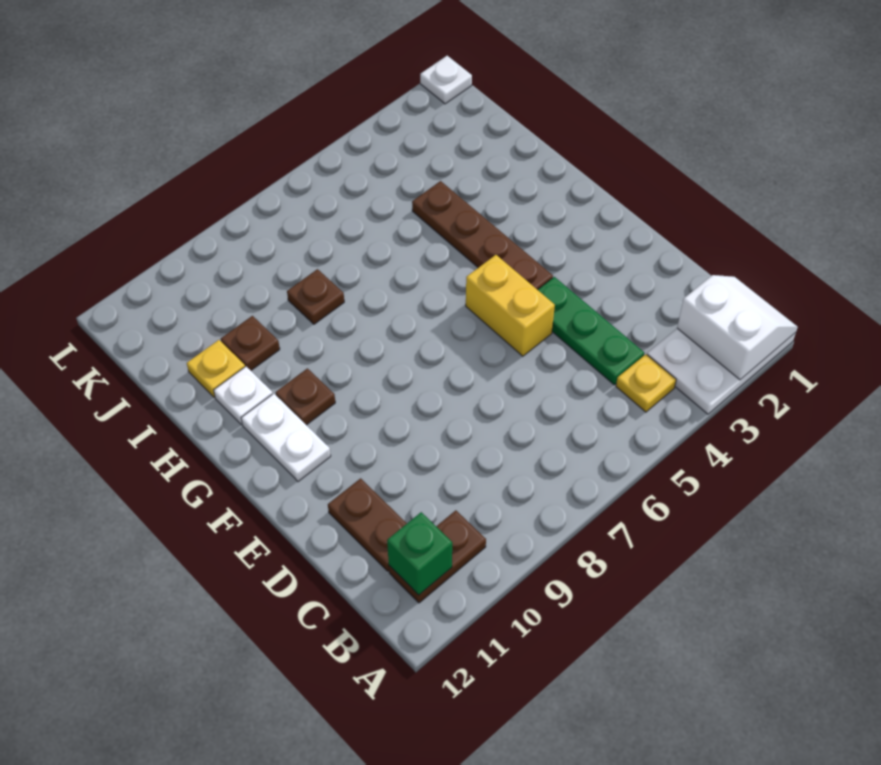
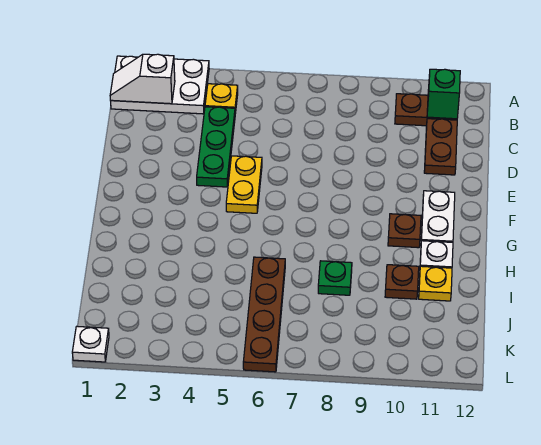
white 2x2 slope [677,275,798,380] -> white 1x2 slope [110,54,175,104]
yellow 1x2 brick [466,255,555,356] -> yellow 1x2 plate [226,156,262,213]
brown 1x4 plate [412,181,553,290] -> brown 1x4 plate moved to [243,257,285,372]
brown 1x1 plate [287,269,344,324] -> green 1x1 plate [318,261,352,295]

